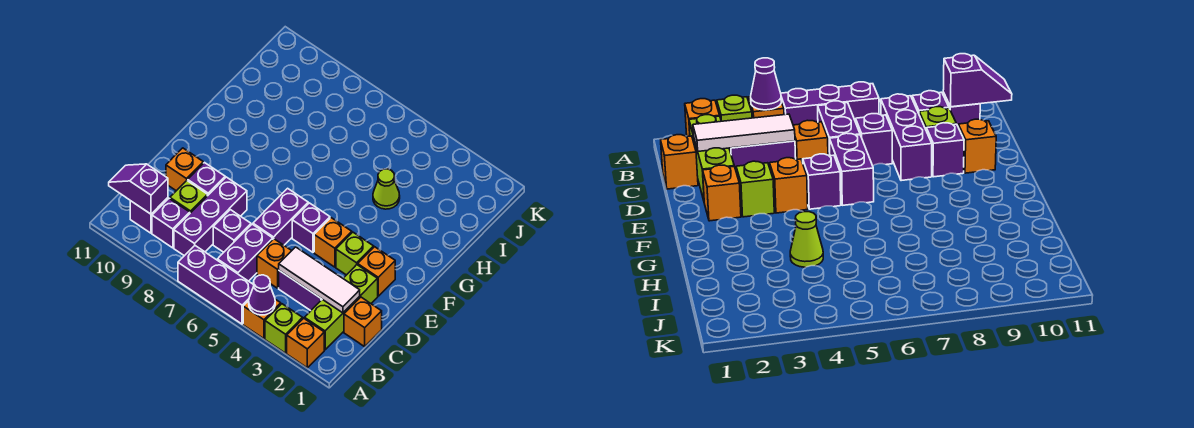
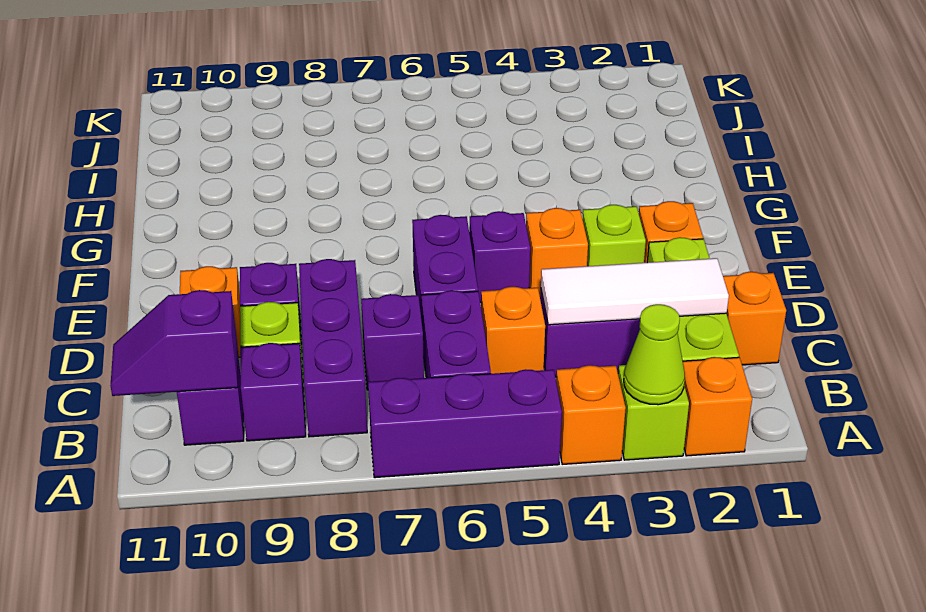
purple 1x1 cone [249,275,275,315] -> none
lime 1x1 cone [373,169,400,209] -> lime 1x1 cone moved to [624,304,685,405]

